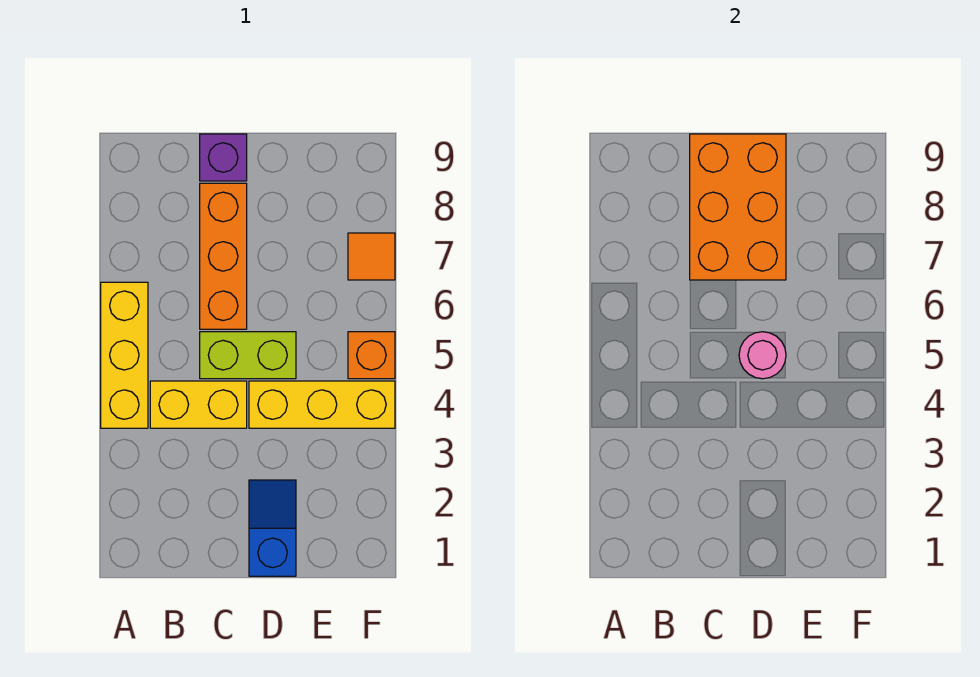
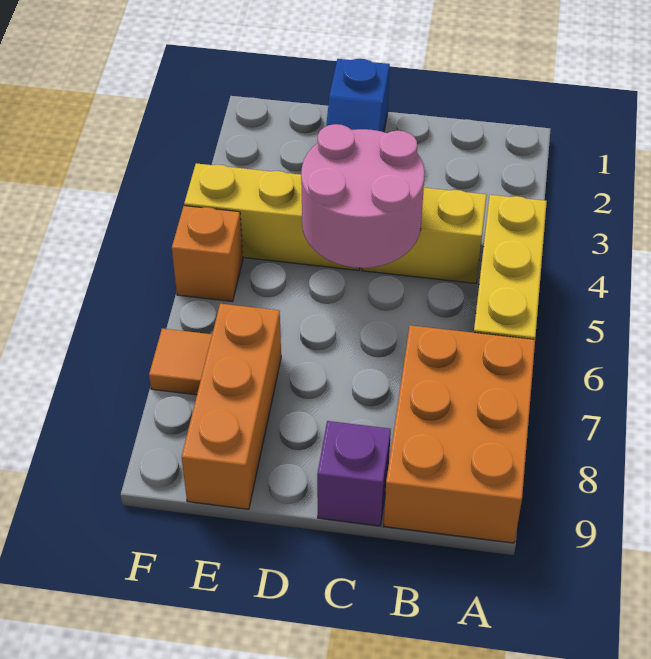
lime 1x2 brick [200,332,296,379] -> none
orange 1x3 brick [200,183,247,329] -> orange 1x3 brick moved to [182,304,281,509]
orange 2x3 brick [690,134,786,280] -> orange 2x3 brick moved to [384,325,535,543]
pink 1x1 round brick [739,332,786,379] -> pink 2x2 round brick [301,124,425,268]

